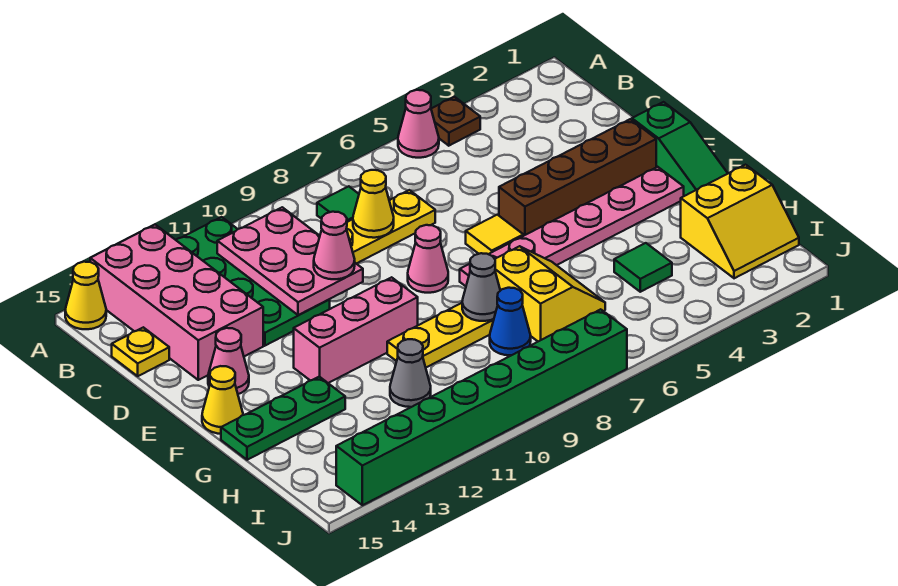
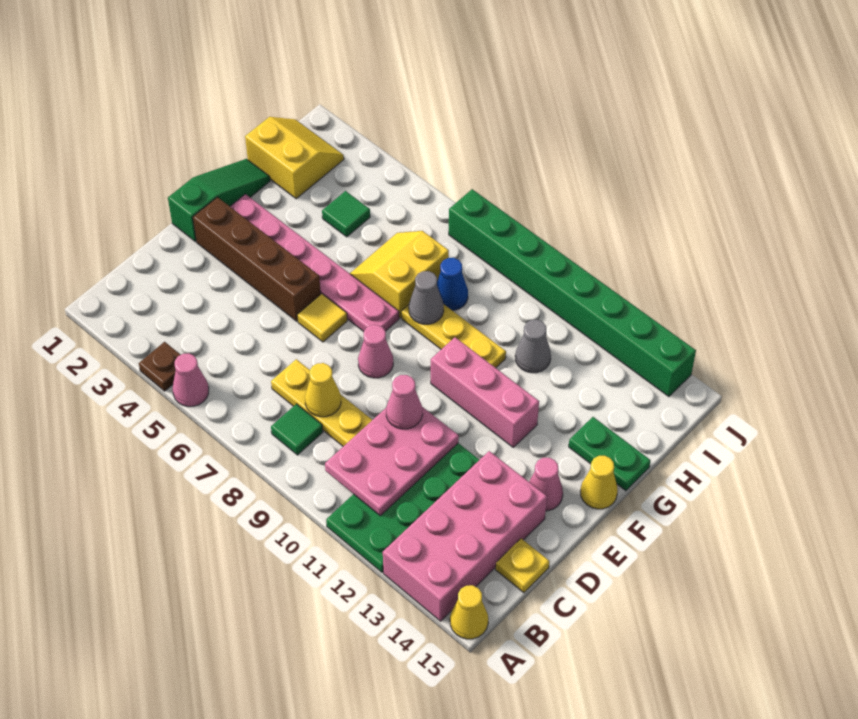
green 1x3 plate [221,377,345,460] -> green 1x2 plate [569,417,651,491]

